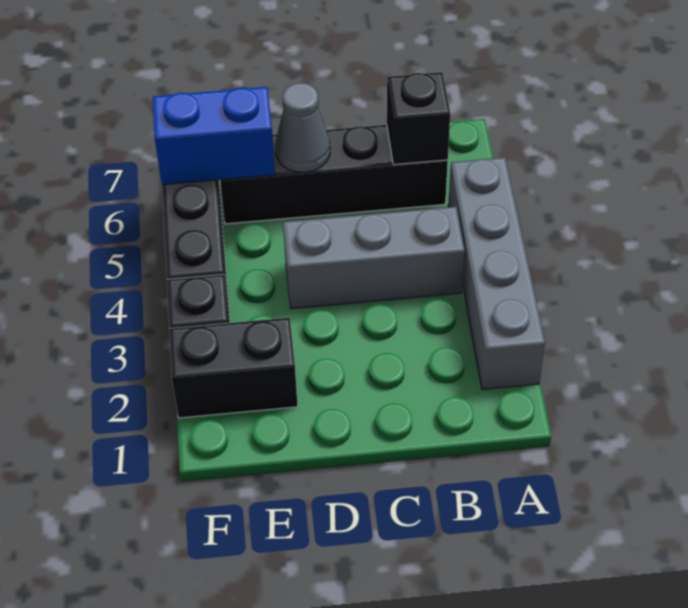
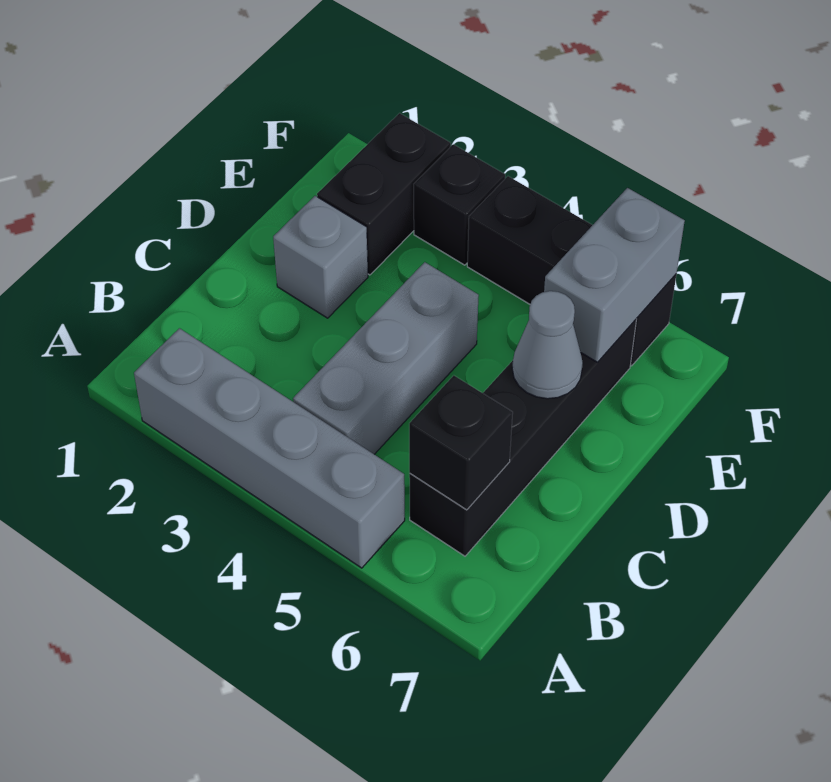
none -> grey 1x1 brick [273,196,368,318]
blue 1x2 brick [153,87,275,185] -> grey 1x2 brick [544,188,685,362]

